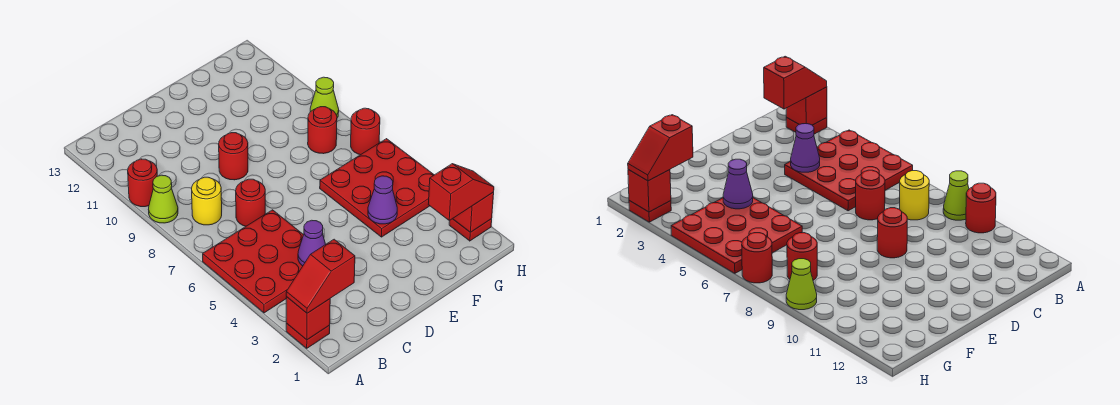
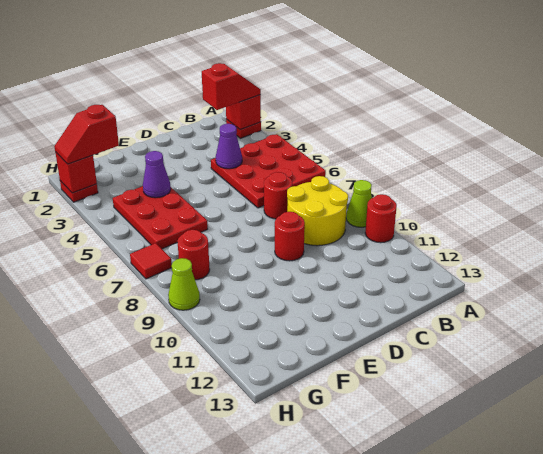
yellow 1x1 round brick [192,177,222,225] -> yellow 2x2 round brick [287,176,348,246]
red 3x3 plate [320,139,434,237] -> red 2x3 plate [113,186,208,249]
red 1x1 round brick [351,108,380,155] -> red 1x1 tile [130,243,172,279]

